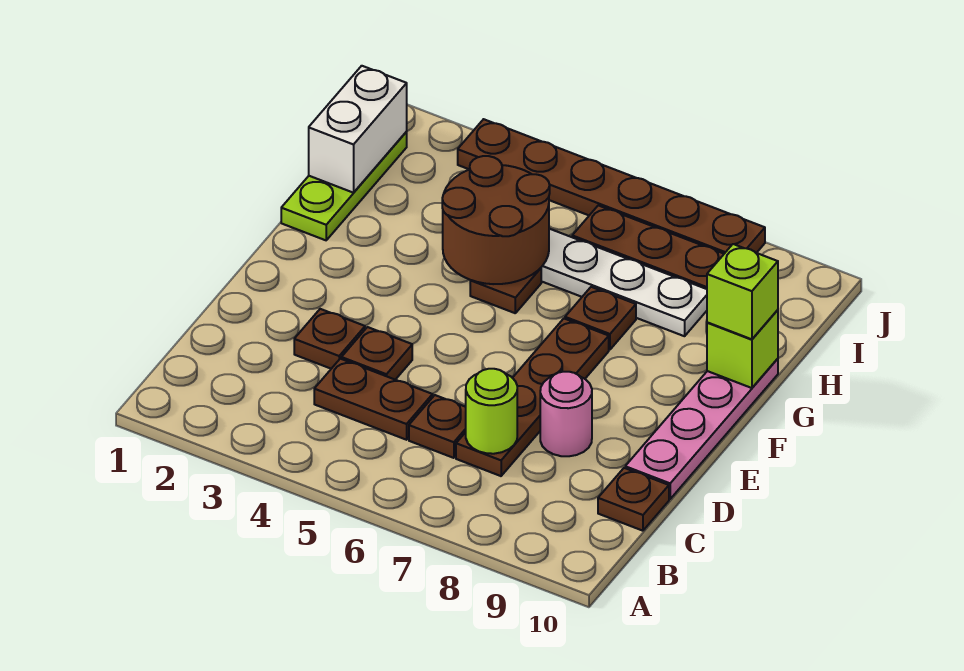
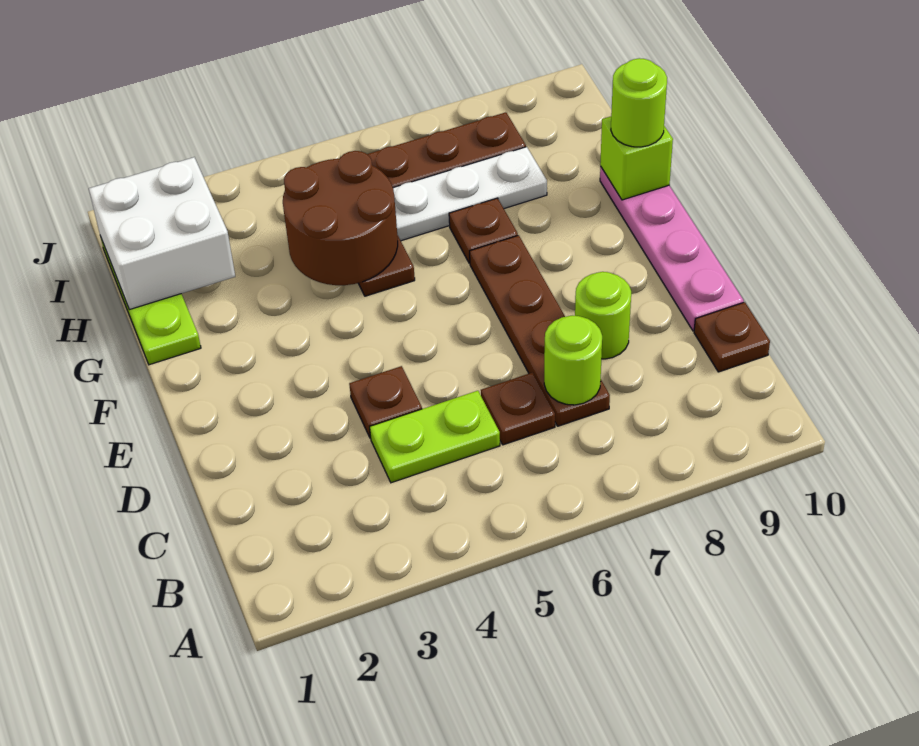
brown 1x2 plate [314,359,433,440] -> lime 1x2 plate [370,391,500,483]
brown 1x1 plate [294,309,365,369] -> none
pink 1x1 round brick [540,372,592,456] -> lime 1x1 round brick [575,272,631,359]
lime 1x1 brick [707,244,778,339] -> lime 1x1 round brick [611,58,667,147]
white 1x2 brick [309,66,407,193] -> white 2x2 brick [89,157,235,310]
brown 1x6 plate [458,119,765,254] -> none

